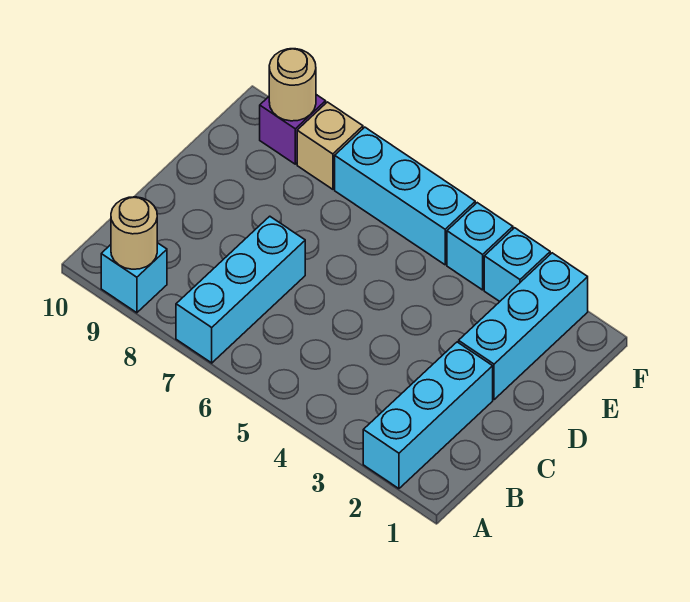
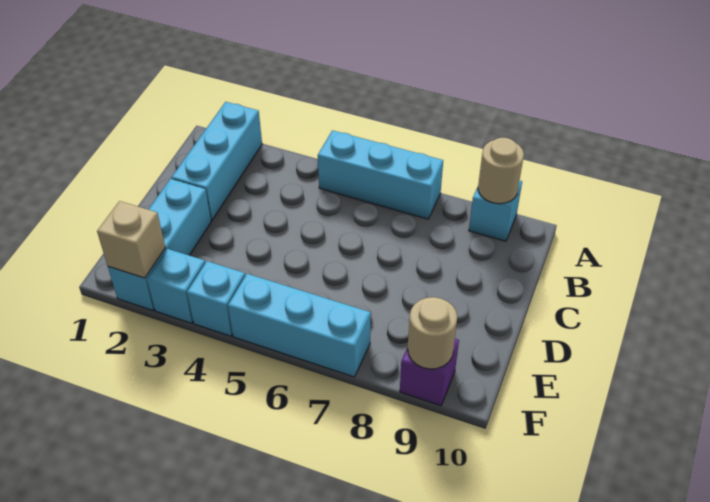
cyan 1x3 brick [176,216,305,363] -> cyan 1x3 brick turned to [318,130,443,219]
tan 1x1 brick [297,102,363,189] -> tan 1x1 brick moved to [97,201,165,278]

